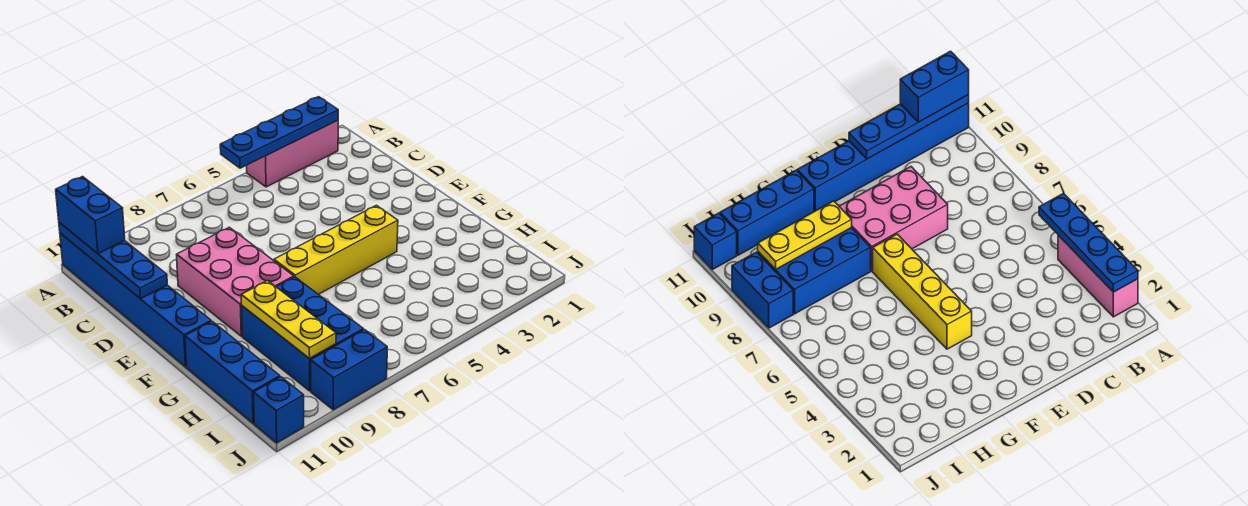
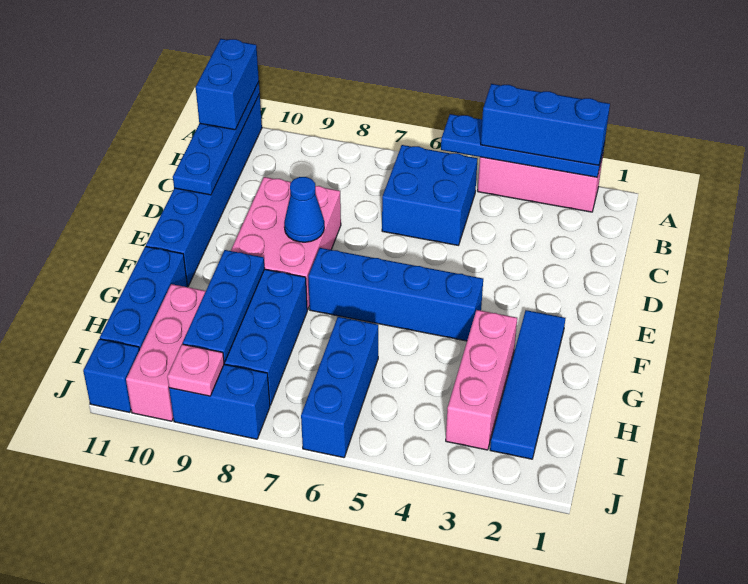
none -> blue 1x3 brick [481,84,610,165]
none -> blue 2x2 brick [382,145,478,245]
none -> blue 1x1 cone [284,177,324,242]
none -> blue 1x4 tile [490,310,565,459]
yellow 1x4 brick [274,205,398,294] -> blue 1x4 brick [308,248,483,341]
none -> pink 1x3 brick [446,310,517,450]
yellow 1x3 plate [241,281,336,359] -> blue 1x3 plate [183,250,265,362]
none -> blue 1x3 brick [301,317,378,458]
none -> pink 1x3 brick [126,284,206,421]
none -> pink 1x1 plate [167,344,224,396]

